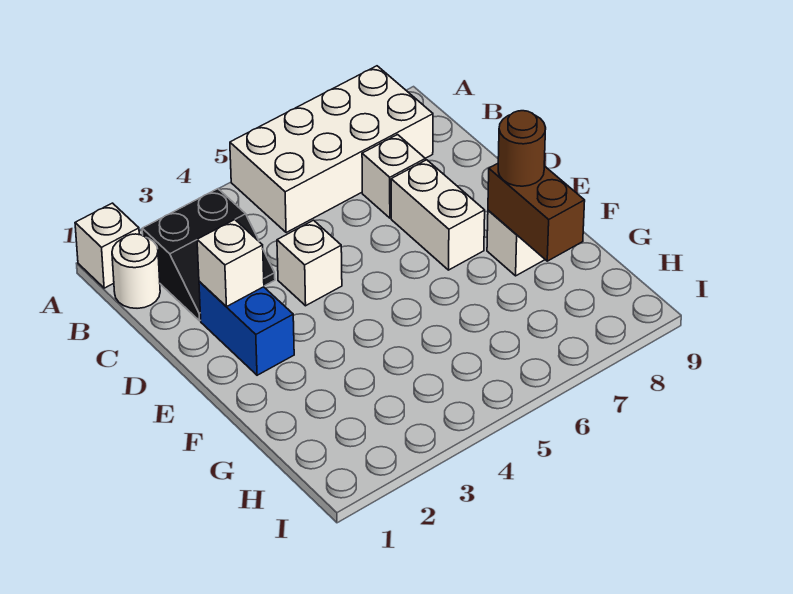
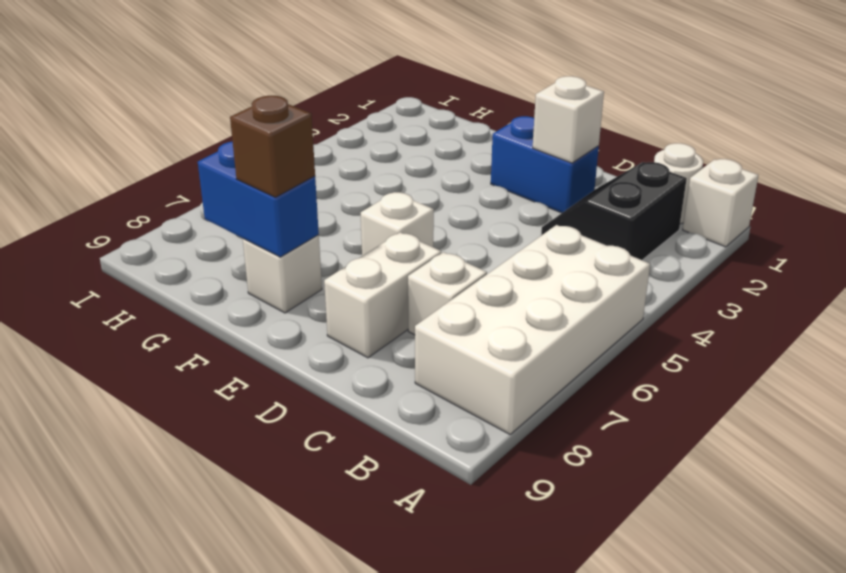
white 1x1 brick [277,220,342,306] -> white 1x1 brick moved to [361,192,434,256]
white 1x2 brick [391,160,485,270] -> white 1x2 brick turned to [324,232,441,358]
brown 1x2 brick [488,164,585,261] -> blue 1x2 brick [198,142,319,257]
brown 1x1 round brick [498,111,546,186] -> brown 1x1 brick [230,96,315,197]

